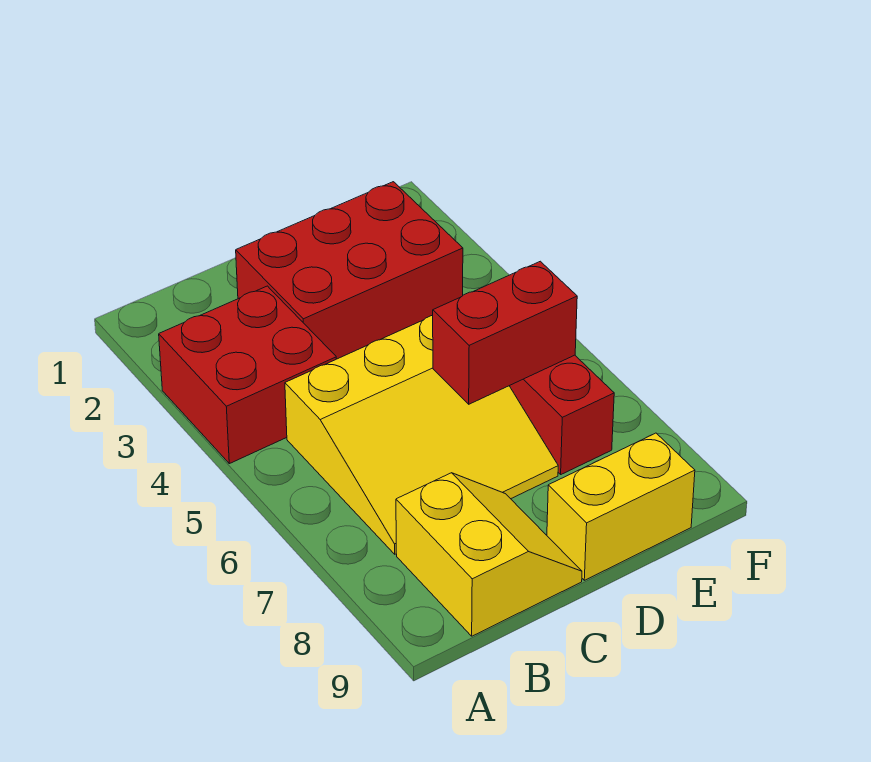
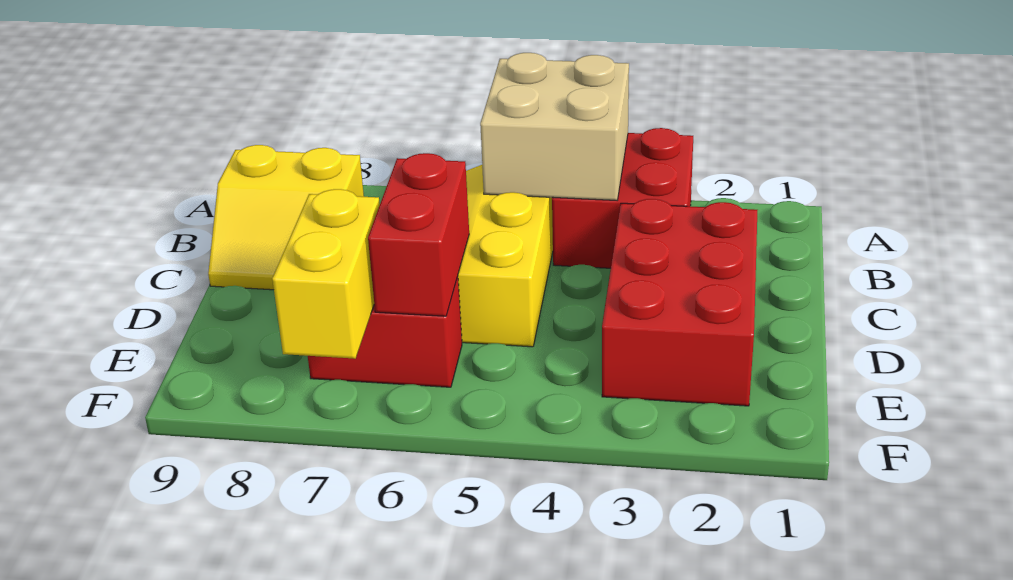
none -> tan 2x2 brick [480,53,629,200]
yellow 1x2 brick [547,433,695,580] -> yellow 1x2 brick moved to [272,189,380,359]

